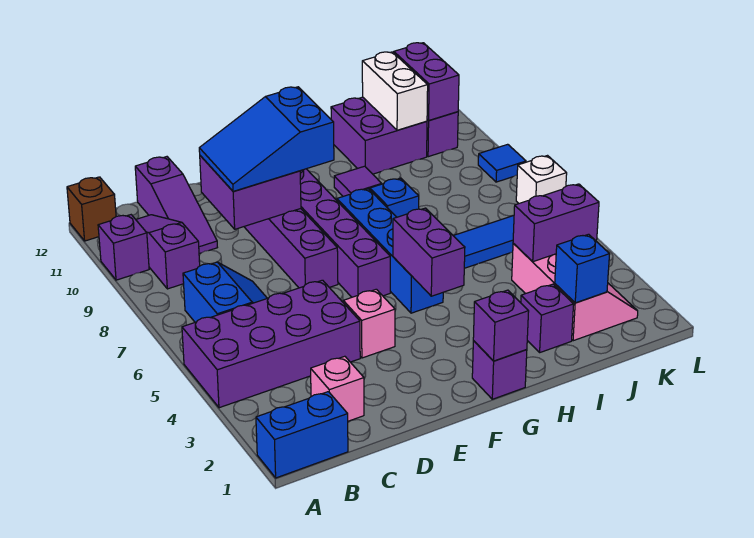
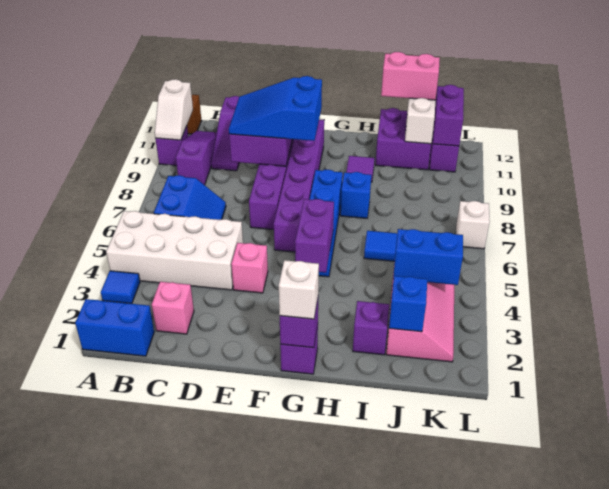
purple 2x4 brick [182,280,360,408] -> white 2x4 brick [106,211,243,290]
none -> white 1x2 slope [155,79,193,140]
none -> white 1x1 brick [279,260,319,319]
none -> pink 1x2 brick [381,52,440,100]
purple 1x2 brick [513,184,599,262] -> blue 1x2 brick [393,229,463,285]
blue 1x1 tile [478,144,526,182] -> blue 1x1 tile moved to [101,271,140,304]

